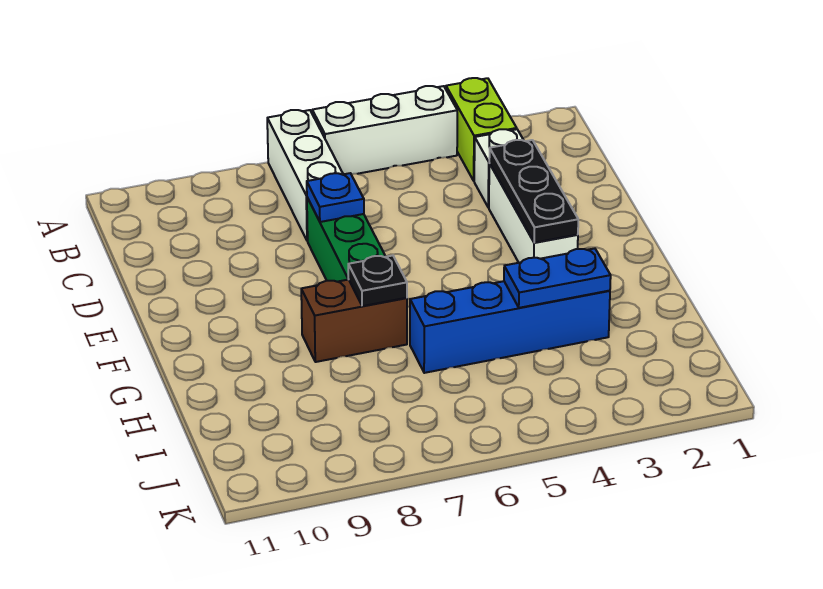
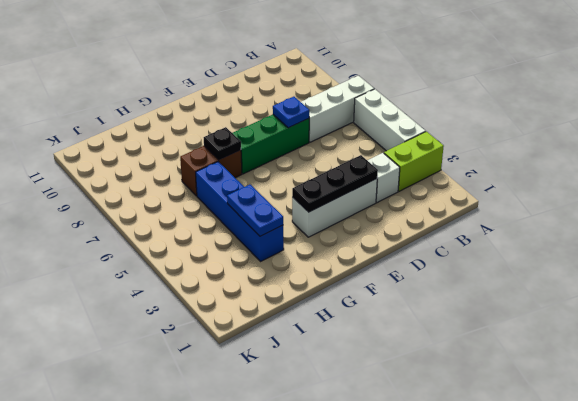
brown 1x2 brick [301,280,407,362] -> brown 1x2 brick turned to [180,146,242,196]

